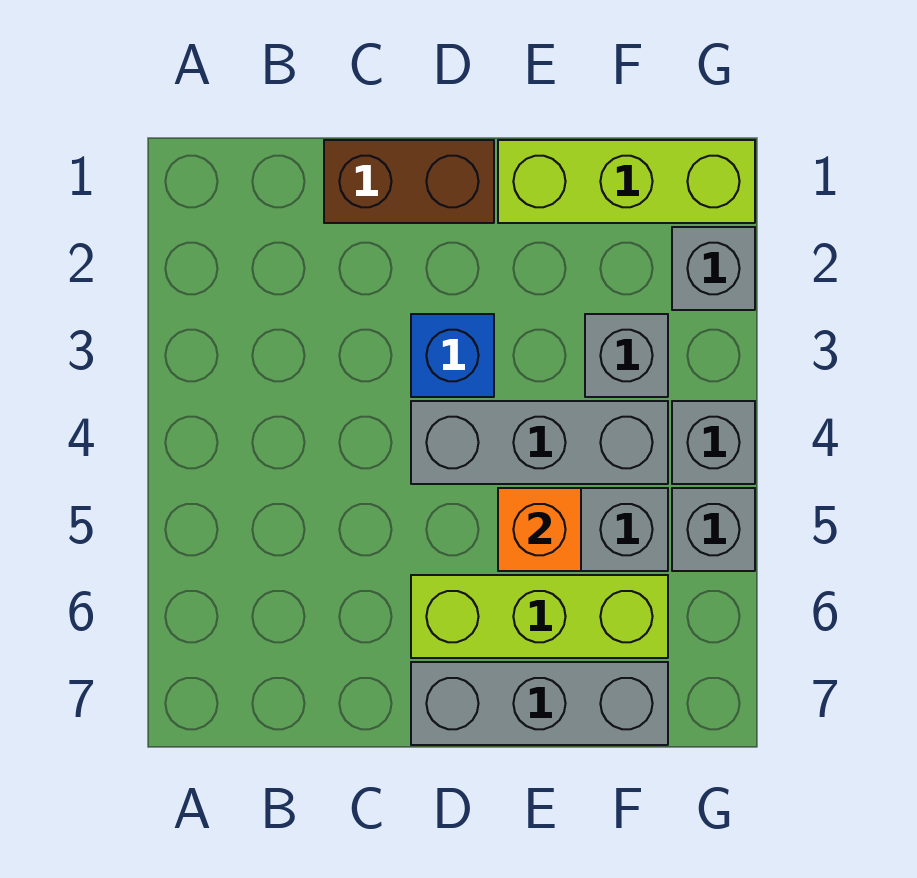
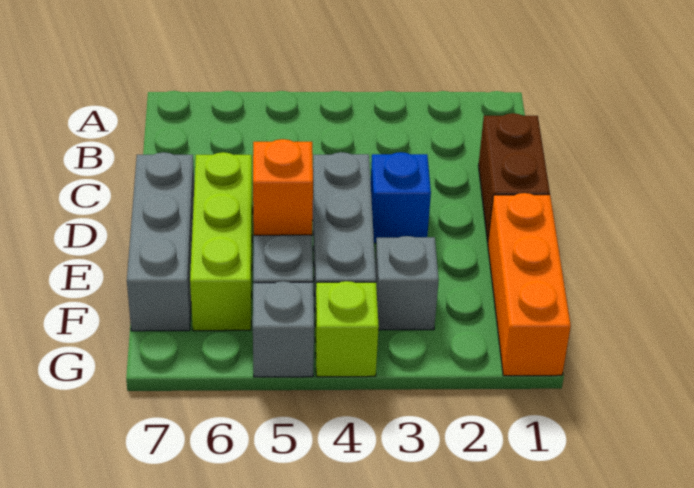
lime 1x3 brick [498,140,755,223] -> orange 1x3 brick [488,193,571,376]
grey 1x1 brick [672,227,755,310] -> none
grey 1x1 brick [672,401,755,484] -> lime 1x1 brick [315,281,379,377]

